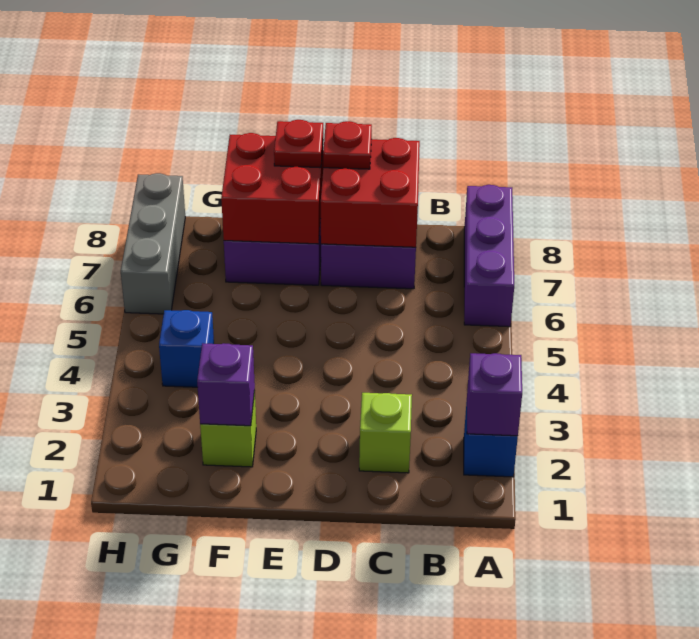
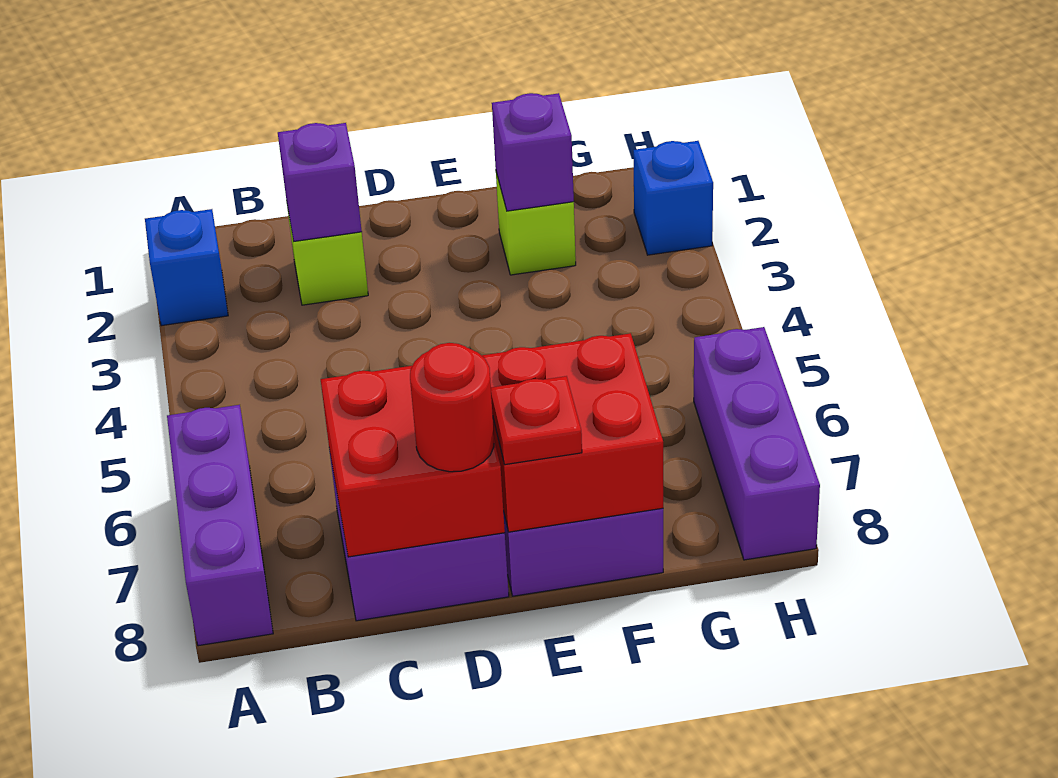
purple 1x1 brick [467,353,522,436] -> purple 1x1 brick moved to [278,123,362,241]
red 1x1 plate [323,121,372,169] -> red 1x1 round brick [410,343,494,472]
blue 1x1 brick [159,310,214,387] -> blue 1x1 brick moved to [633,141,713,255]
grey 1x3 brick [121,173,185,314] -> purple 1x3 brick [694,327,820,560]

